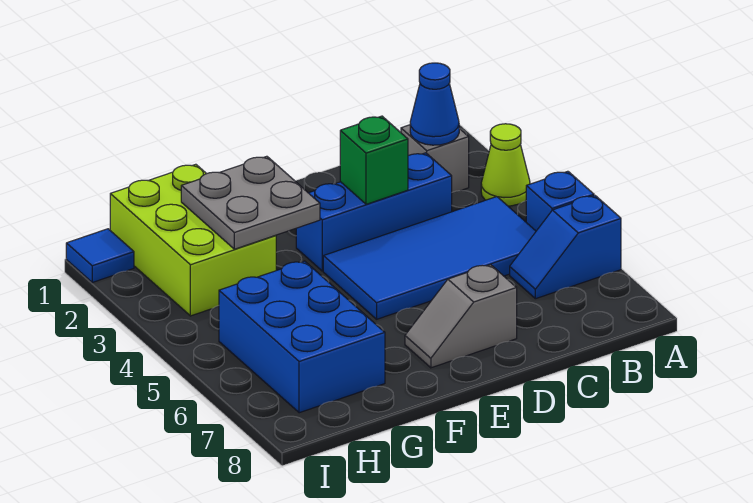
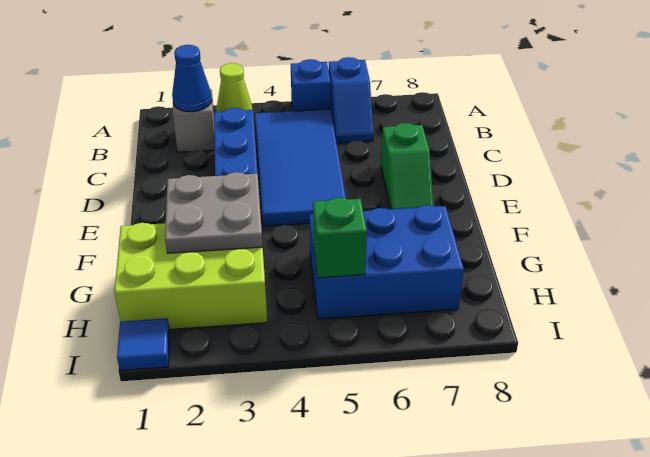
green 1x1 brick [340,116,408,204] -> green 1x1 brick moved to [313,198,367,278]
grey 1x2 slope [405,265,517,368] -> green 1x2 slope [381,123,434,209]

